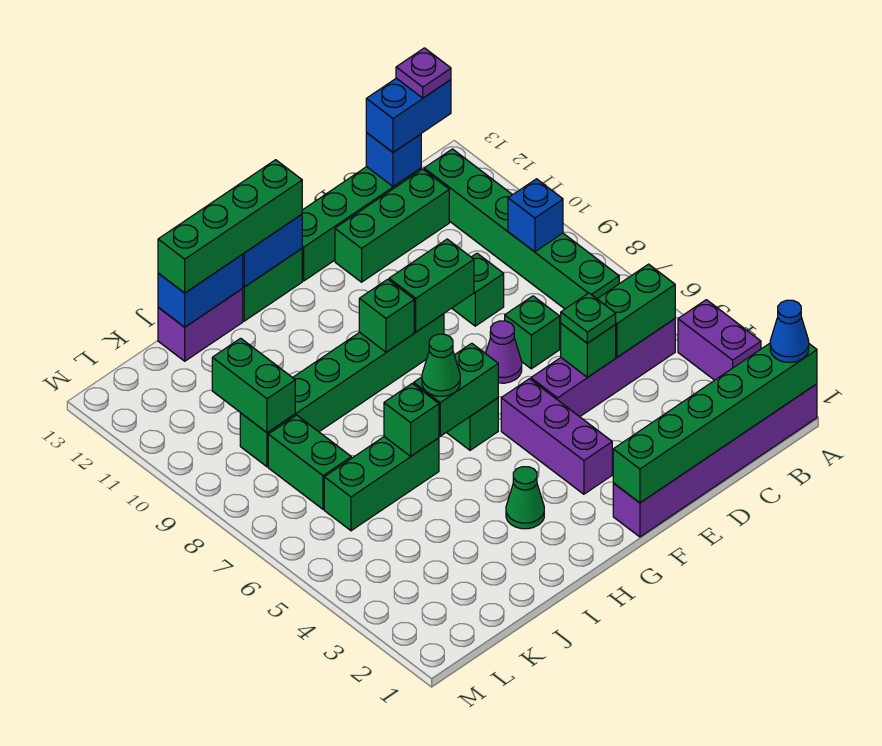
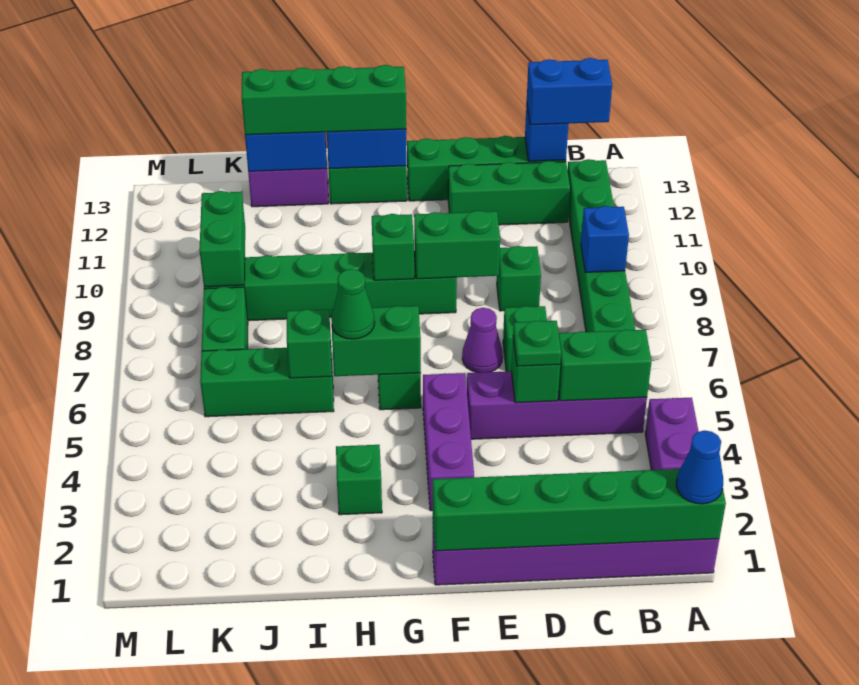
purple 1x1 plate [396,48,451,98] -> none
green 1x1 cone [506,467,544,529] -> green 1x1 brick [336,445,382,515]

